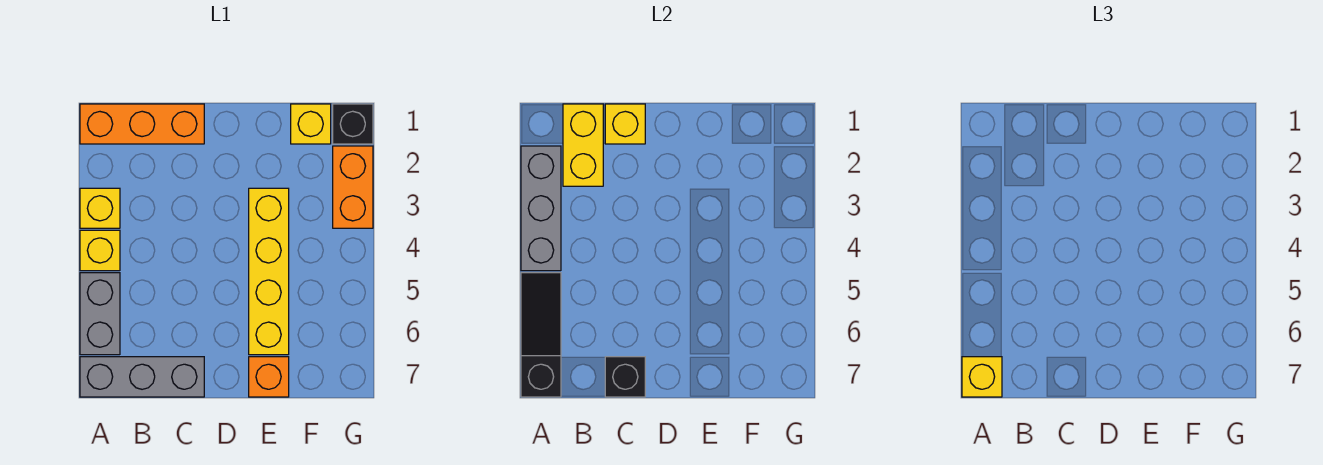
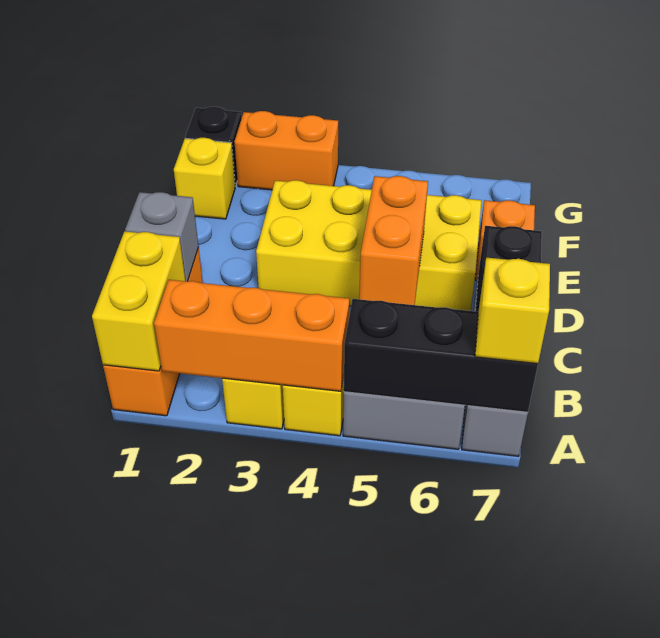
grey 1x3 brick [521,146,561,271] -> orange 1x3 brick [154,280,349,391]
black 1x3 slope [521,273,561,397] -> black 1x3 brick [344,299,538,412]
yellow 1x2 brick [563,104,603,186] -> yellow 1x2 brick turned to [92,231,185,371]
yellow 1x1 brick [605,104,645,144] -> grey 1x1 brick [125,192,199,281]
none -> orange 1x2 brick [359,176,428,305]
yellow 1x4 brick [249,188,289,355] -> yellow 2x4 brick [256,180,482,311]

